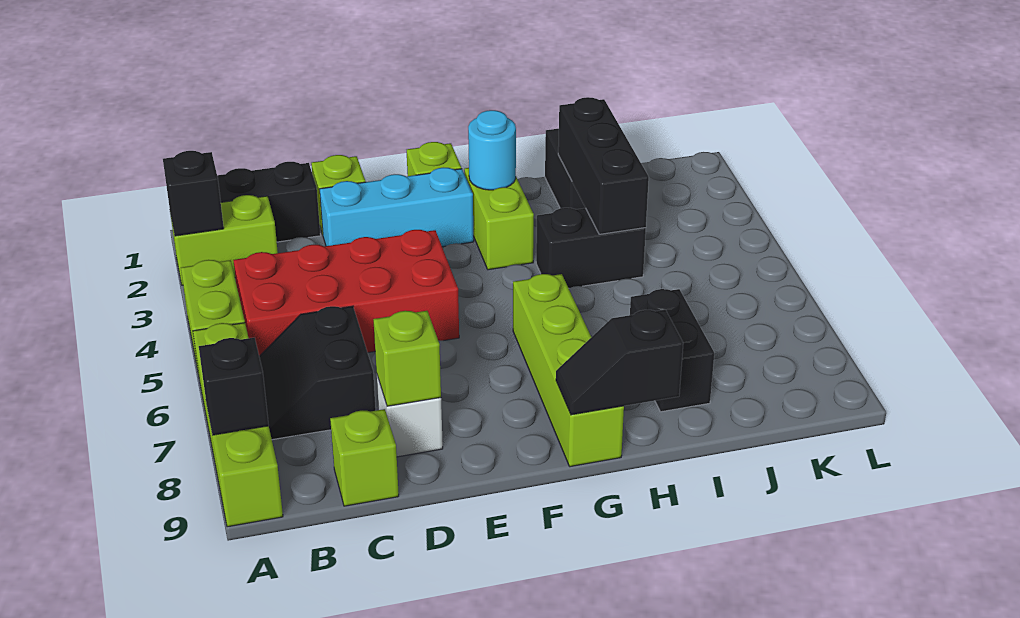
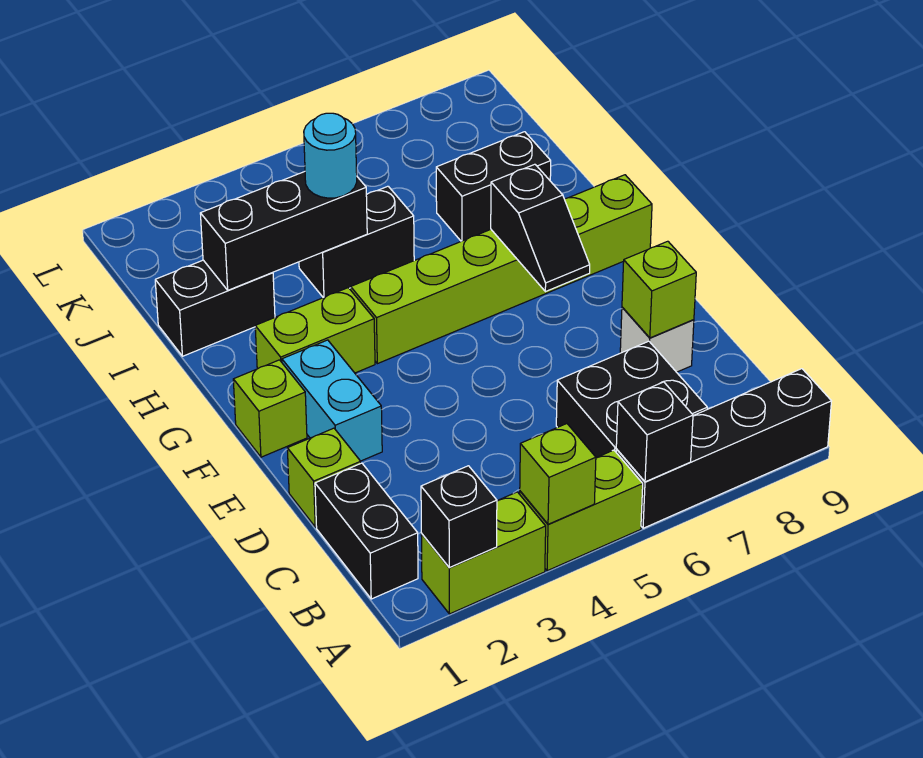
lime 1x2 brick [171,195,278,285] -> lime 1x2 brick turned to [421,492,546,614]
lime 1x4 brick [193,323,283,527] -> black 1x4 brick [616,369,832,528]
black 1x1 brick [199,338,269,435] -> black 1x1 brick moved to [616,382,693,482]
red 2x4 brick [233,230,459,356] -> none
black 2x2 slope [259,306,376,440] -> black 2x2 brick [556,341,707,458]
lime 1x1 brick [330,409,399,506] -> lime 1x1 brick moved to [520,424,596,524]
cyan 1x3 brick [319,168,474,247] -> cyan 1x2 brick [282,340,382,461]
cyan 1x1 round brick [468,110,516,190] -> cyan 1x1 round brick moved to [304,113,357,198]
lime 1x4 brick [513,274,624,467] -> lime 1x6 brick [351,175,652,364]
black 1x2 slope [556,310,683,415] -> black 1x2 slope moved to [491,164,590,292]
black 1x2 brick [536,208,646,288] -> black 1x2 brick turned to [299,186,414,298]

